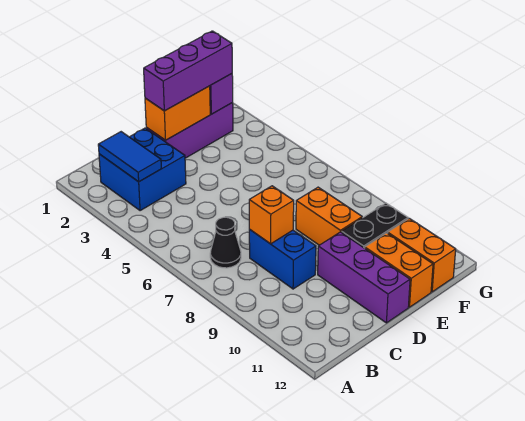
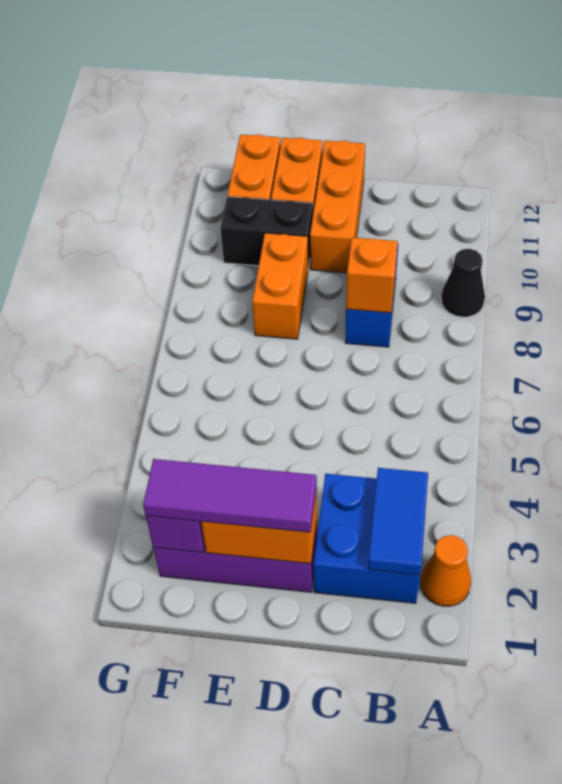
none -> orange 1x1 cone [420,535,471,606]
black 1x1 cone [210,217,241,268] -> black 1x1 cone moved to [441,249,485,317]
purple 1x3 brick [144,31,232,111] -> purple 1x3 tile [143,459,317,532]
purple 1x3 brick [318,232,410,323] -> orange 1x3 brick [310,141,365,273]

